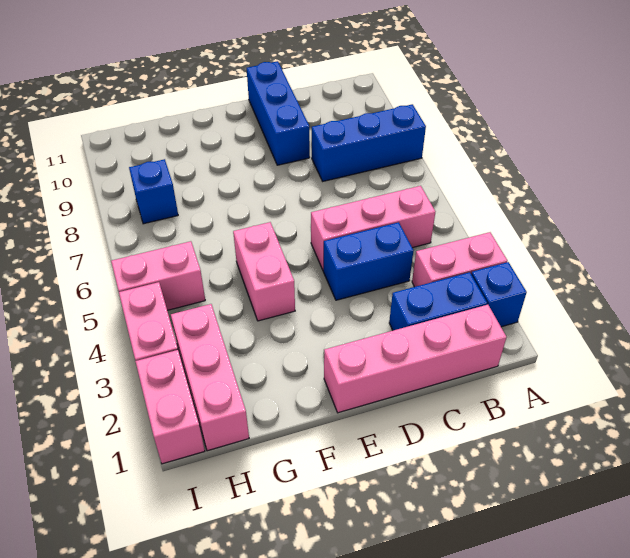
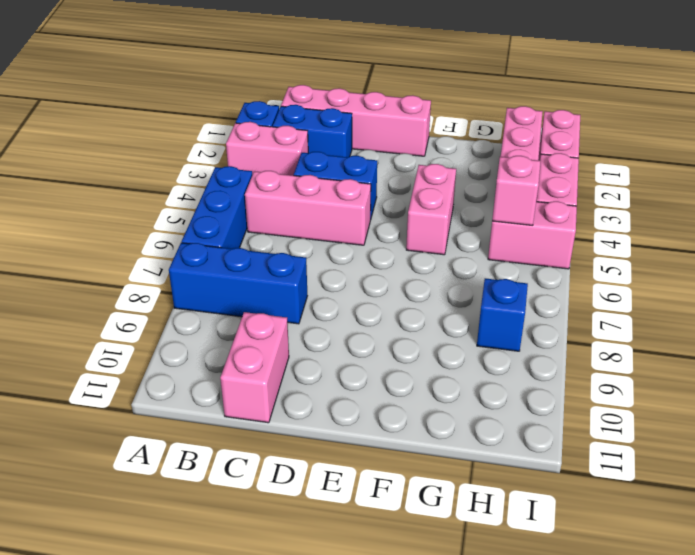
none -> pink 1x2 brick [220,312,289,423]
blue 1x3 brick [247,61,310,165] -> blue 1x3 brick moved to [182,166,252,249]
none -> pink 1x1 brick [492,156,541,226]

